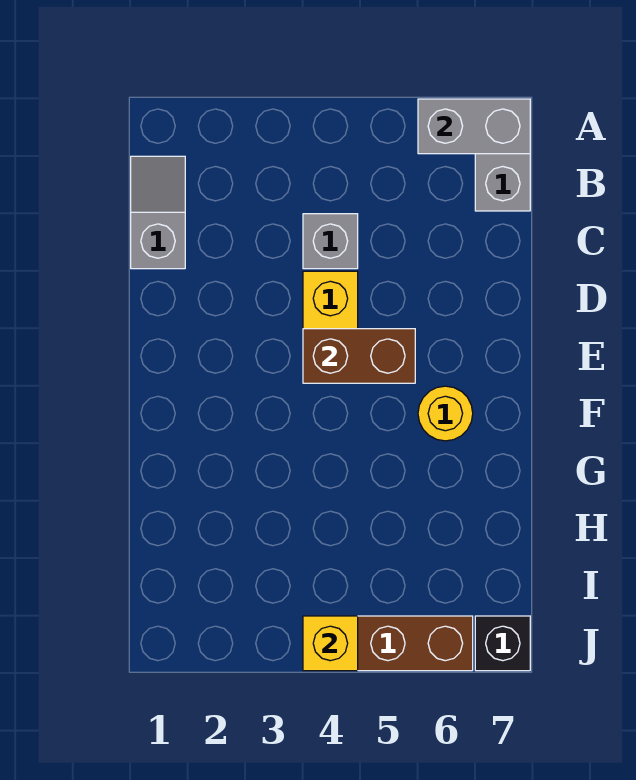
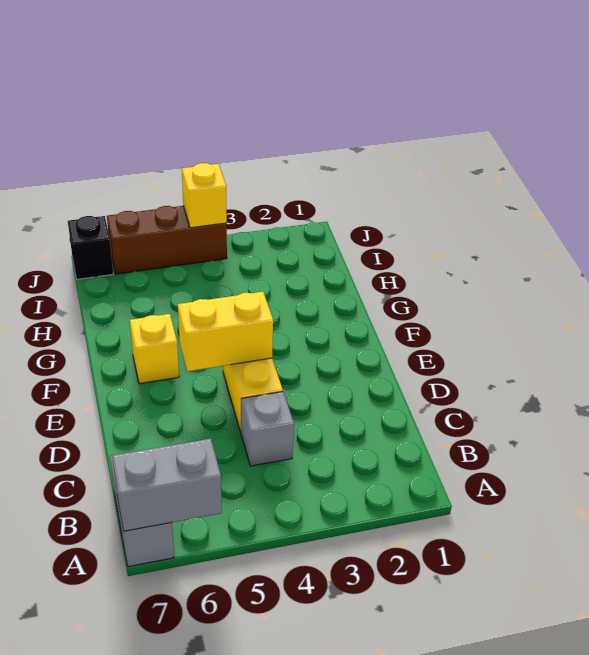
grey 1x2 slope [131,156,185,269] -> none
brown 1x2 brick [303,329,415,383] -> yellow 1x2 brick [178,292,273,371]
yellow 1x1 round brick [418,386,473,441] -> yellow 1x1 brick [130,314,179,384]

